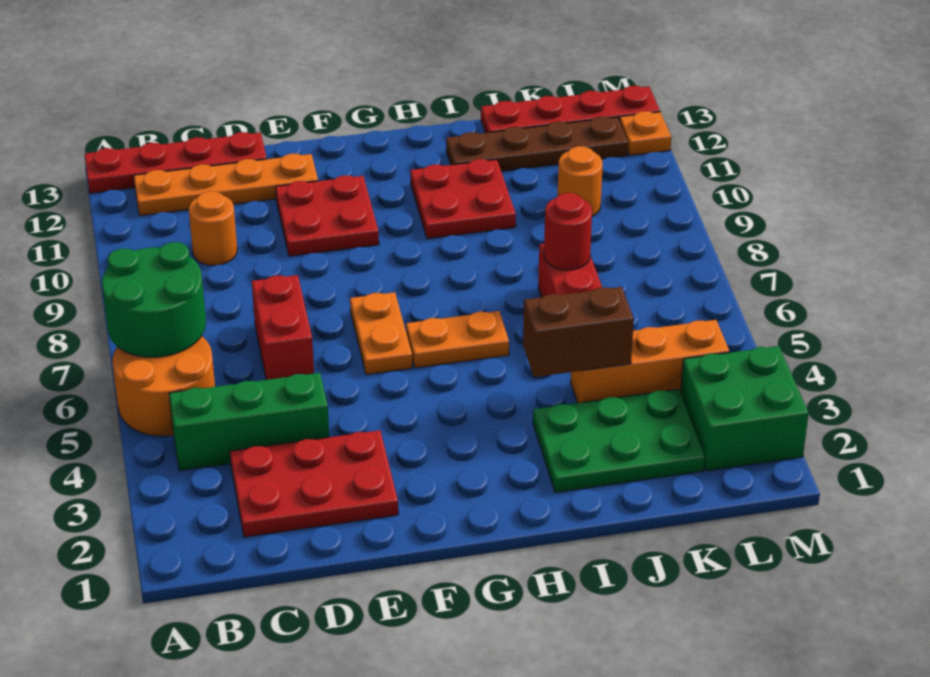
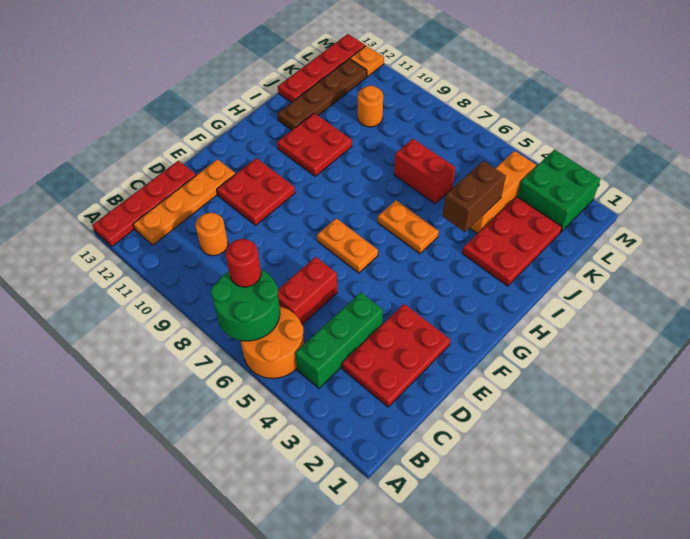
red 1x2 brick [252,275,314,380] -> red 1x2 brick turned to [278,257,338,324]
orange 1x2 plate [406,311,509,368] -> orange 1x2 plate turned to [378,200,439,254]
green 2x3 plate [533,389,705,493] -> red 2x3 plate [462,196,562,286]
red 1x1 round brick [544,193,592,270] -> red 1x1 round brick moved to [226,239,261,287]

